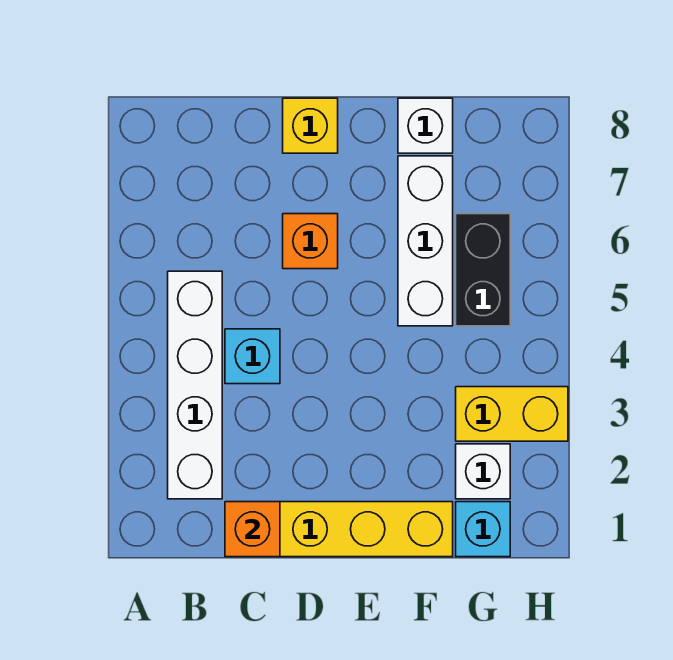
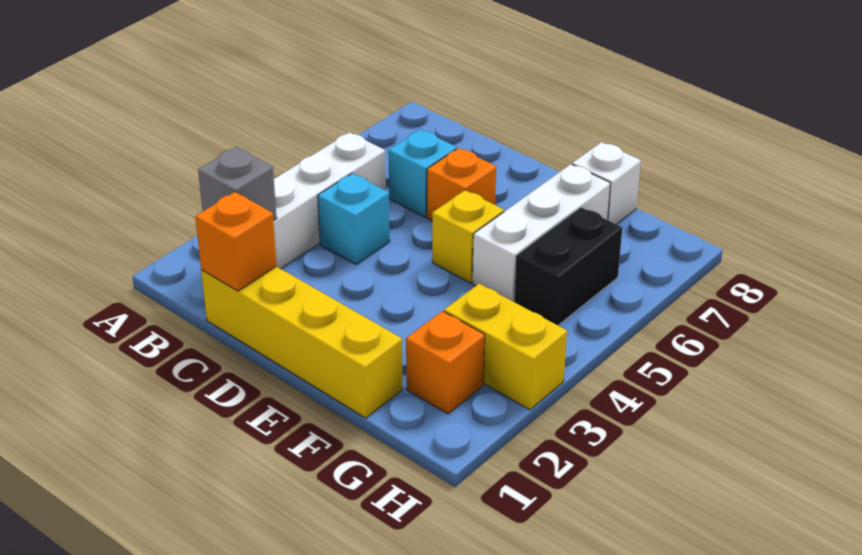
none -> grey 1x1 brick [198,147,277,221]
yellow 1x1 brick [283,98,338,153] -> yellow 1x1 brick moved to [432,190,504,283]
cyan 1x1 brick [456,502,510,557] -> cyan 1x1 brick moved to [388,129,457,217]
white 1x1 brick [456,444,510,499] -> orange 1x1 brick [406,311,485,414]

